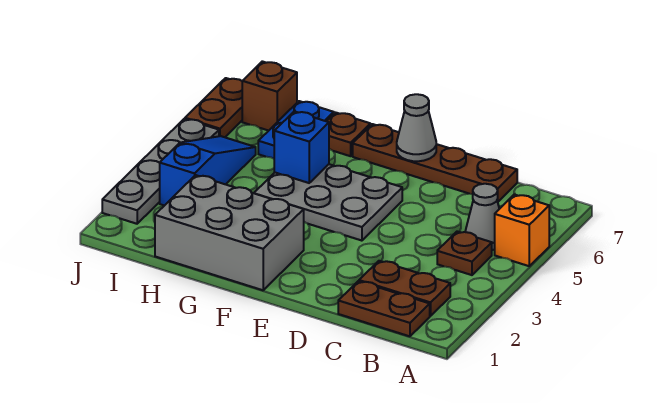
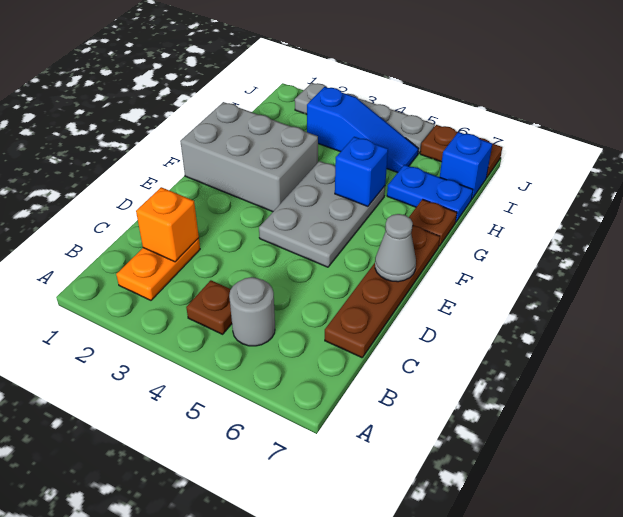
orange 1x1 brick [495,195,549,266] -> orange 1x1 brick moved to [136,187,199,262]
brown 1x2 plate [338,281,430,336] -> none
brown 1x2 plate [359,261,450,316] -> orange 1x2 plate [116,238,200,300]
grey 1x1 cone [465,184,499,250] -> grey 1x1 round brick [229,277,275,346]
grey 2x3 brick [155,175,304,290] -> grey 2x3 brick turned to [180,102,318,212]
brown 1x1 brick [242,61,297,131] -> blue 1x1 brick [440,132,492,200]

